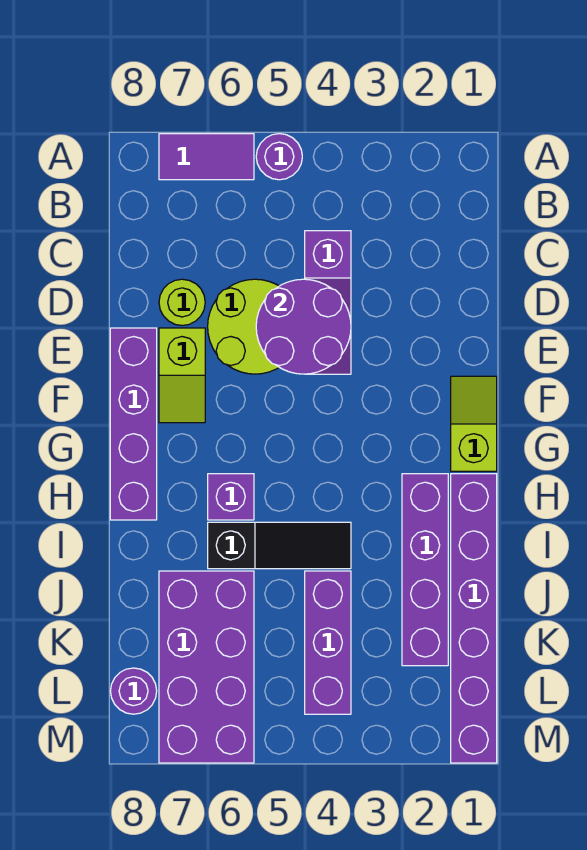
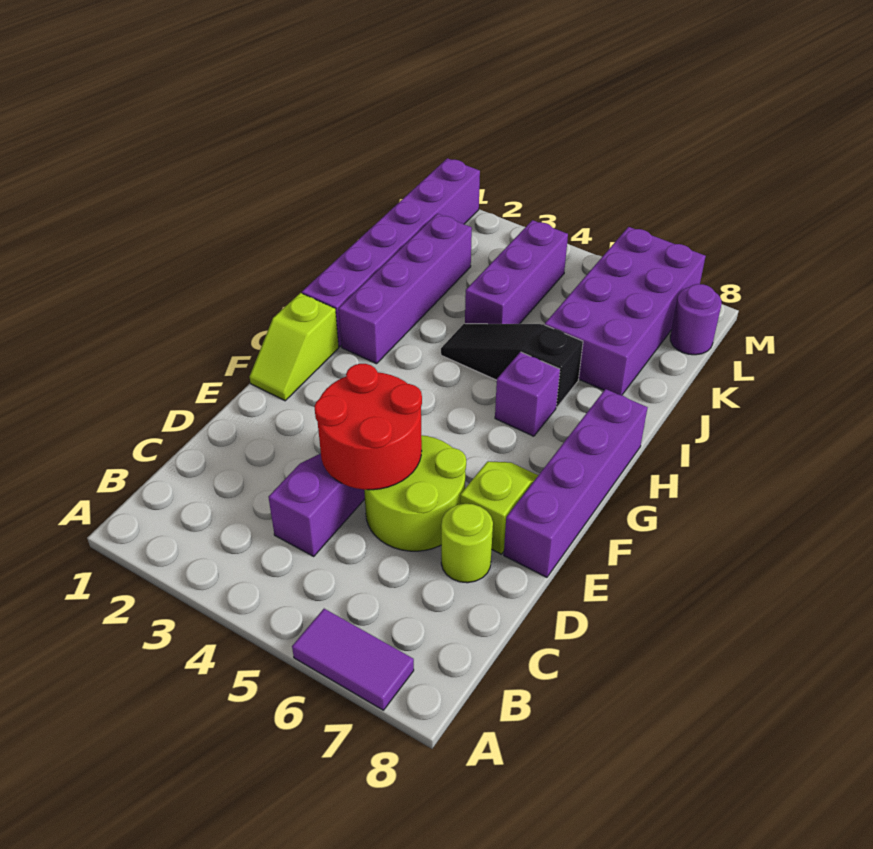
purple 1x1 round brick [256,134,302,180] -> none
purple 2x2 round brick [256,279,351,374] -> red 2x2 round brick [314,364,422,490]

